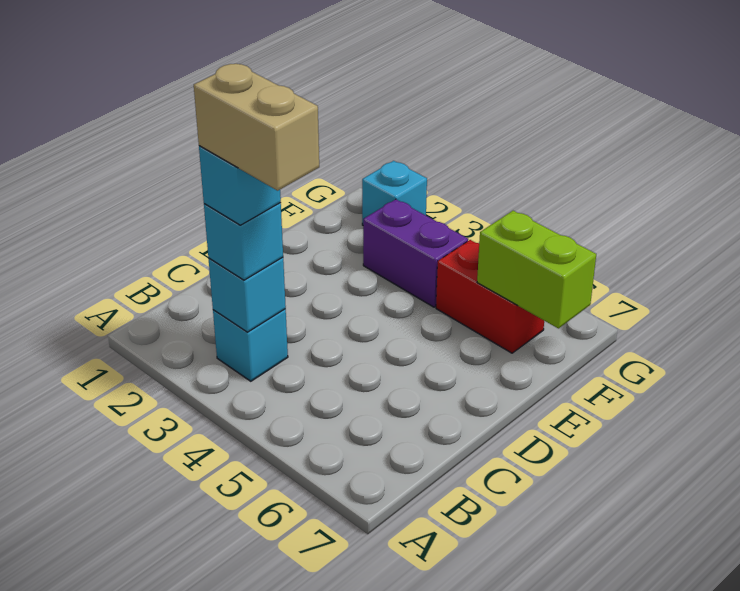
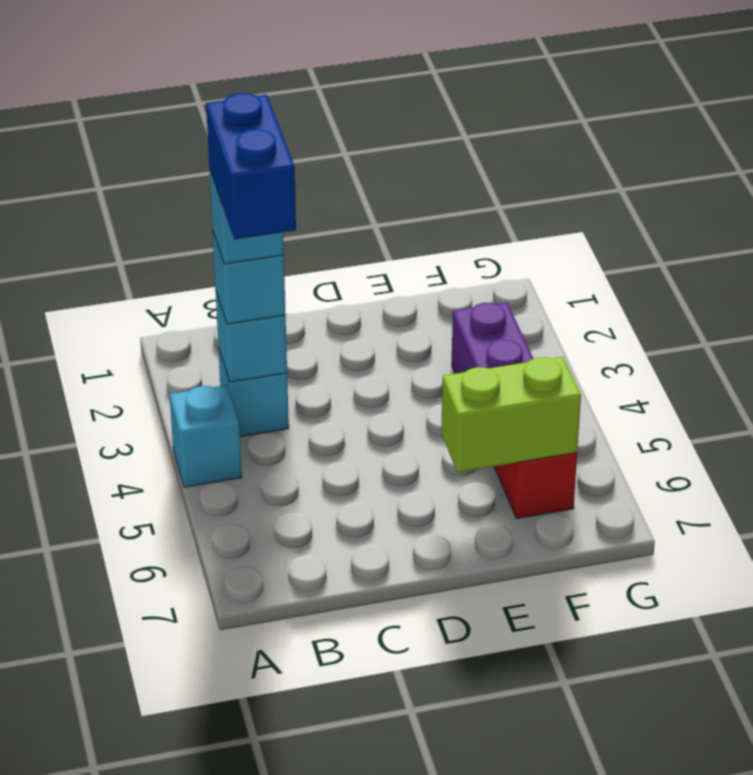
tan 1x2 brick [194,64,319,191] -> blue 1x2 brick [206,93,296,239]
lime 1x2 brick [477,211,596,328] -> lime 1x2 brick turned to [441,357,581,472]
cyan 1x1 brick [362,161,427,225] -> cyan 1x1 brick moved to [170,385,242,487]

